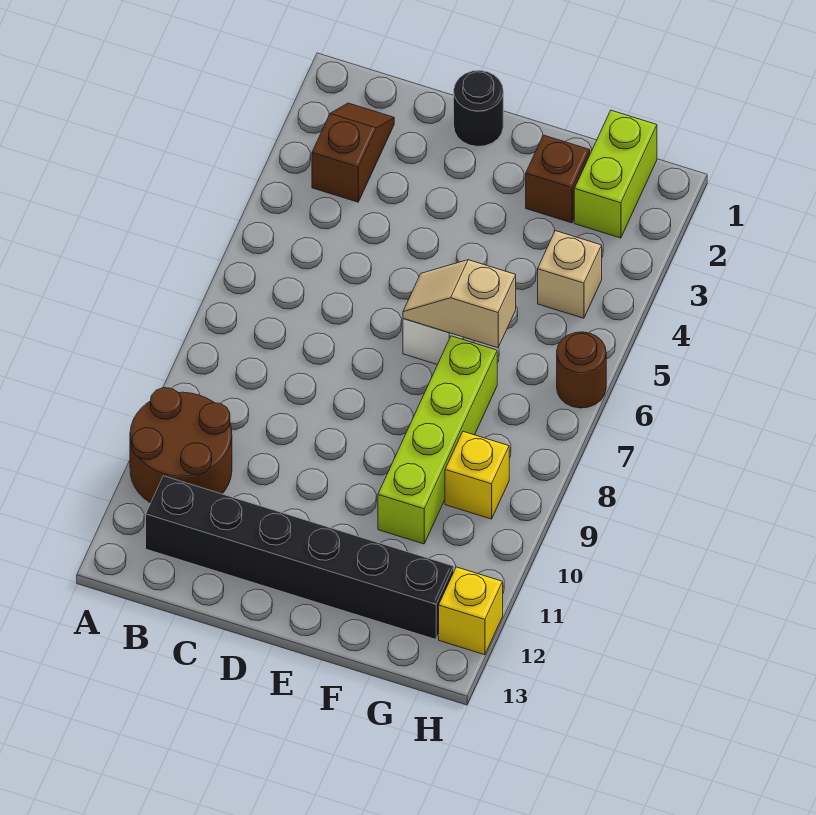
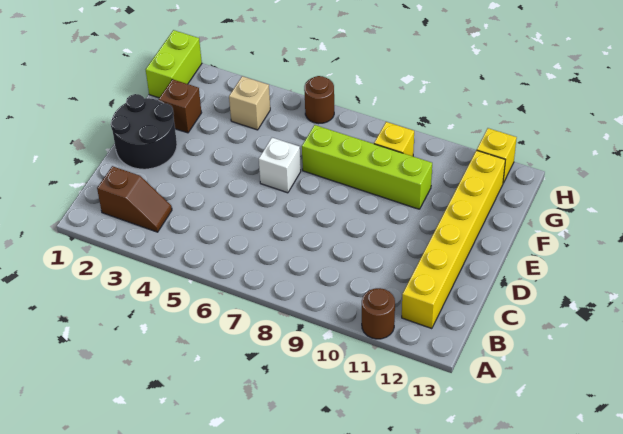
brown 2x2 round brick [130,388,232,503] -> brown 1x1 round brick [362,288,395,339]
brown 1x2 slope [312,103,394,202] -> brown 1x2 slope turned to [97,166,172,232]
black 1x6 brick [146,476,454,639] -> yellow 1x6 brick [402,150,505,329]
black 1x1 round brick [454,70,503,147] -> black 2x2 round brick [111,94,177,169]
tan 1x2 slope [403,260,516,348] -> none
lime 1x2 brick [574,110,657,238] -> lime 1x2 brick turned to [146,30,202,98]

